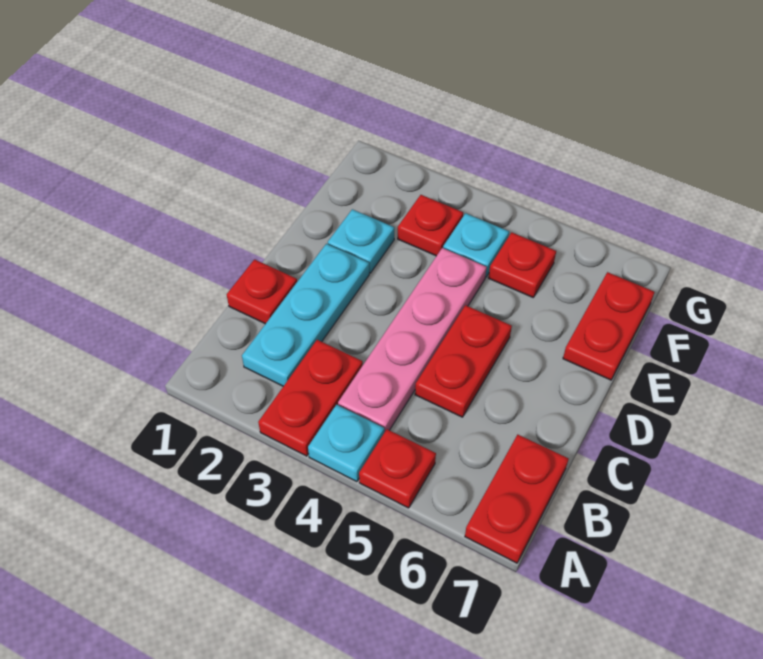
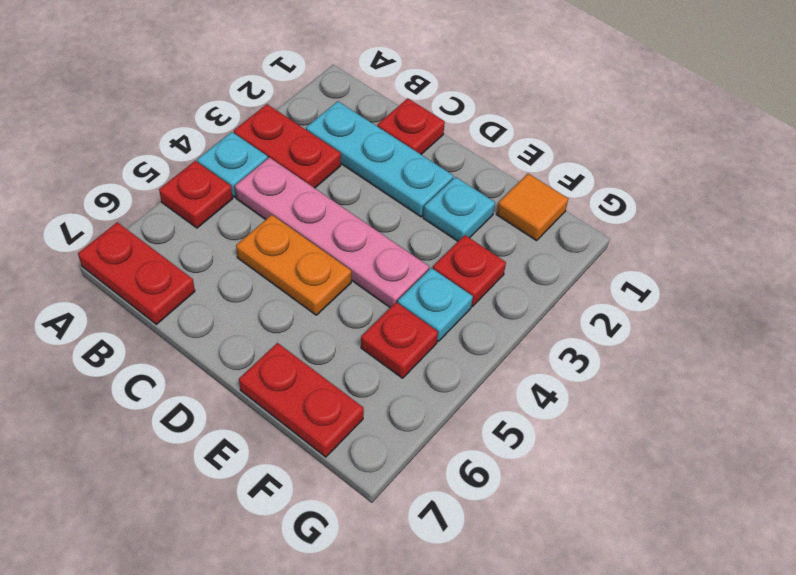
red 1x2 plate [415,305,512,417] -> orange 1x2 plate [236,215,351,315]
none -> orange 1x1 tile [496,174,568,241]

